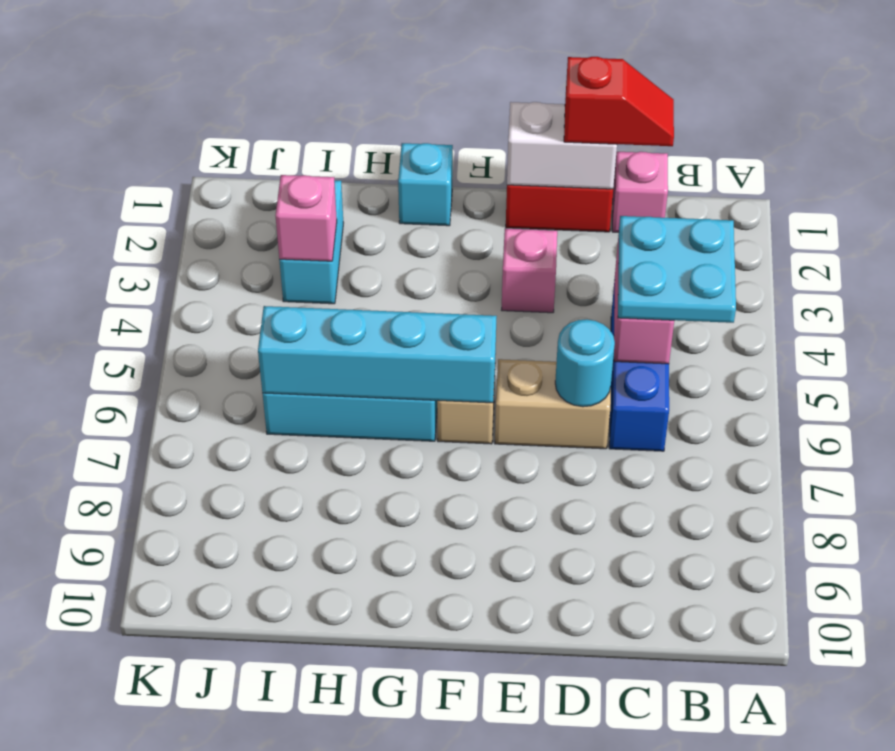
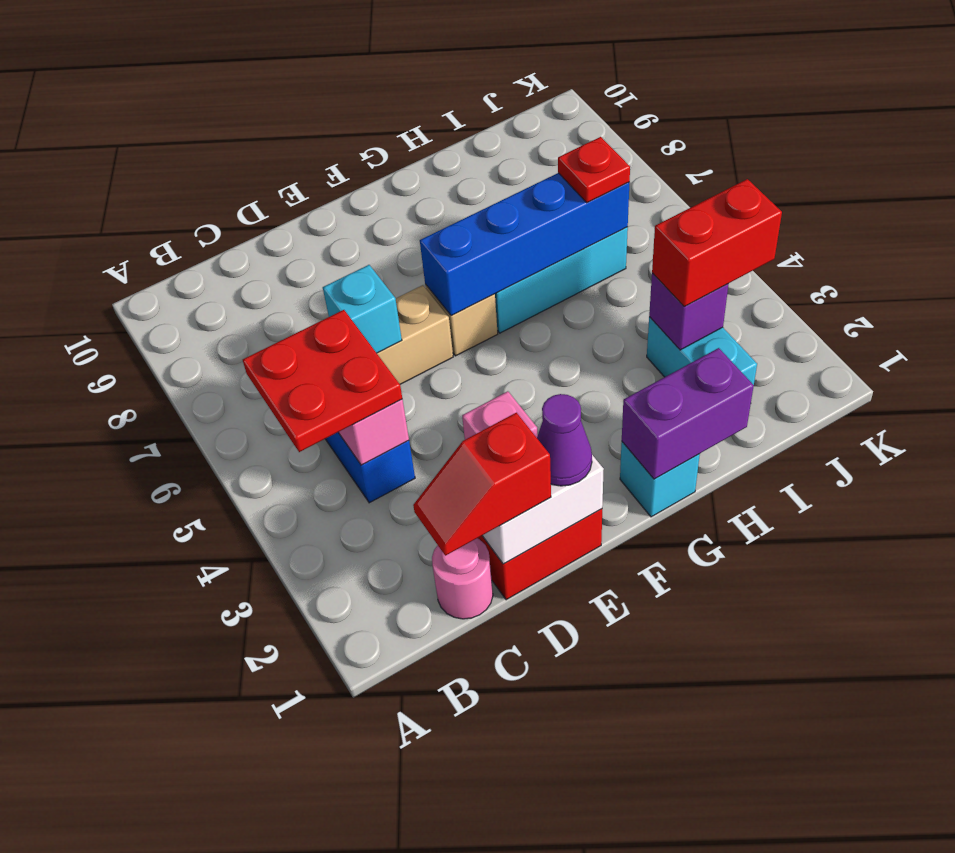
cyan 2x2 plate [618,216,736,323] -> red 2x2 plate [243,310,402,452]
pink 1x1 brick [612,152,668,232] -> pink 1x1 round brick [432,538,493,619]
cyan 1x1 round brick [555,319,615,407] -> cyan 1x1 brick [323,265,402,353]
none -> purple 1x1 cone [537,394,592,486]
cyan 1x4 brick [258,306,497,403] -> blue 1x4 brick [420,173,630,316]
none -> purple 1x2 brick [622,348,754,479]
pink 1x1 brick [275,175,337,261] -> purple 1x1 brick [649,273,728,350]
none -> red 1x2 brick [652,179,782,306]
none -> red 1x1 plate [558,137,630,203]

